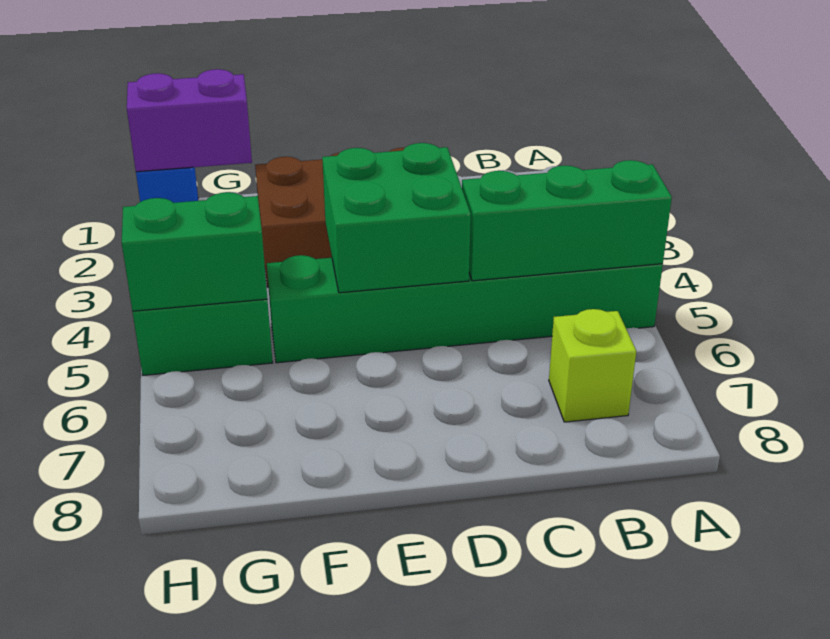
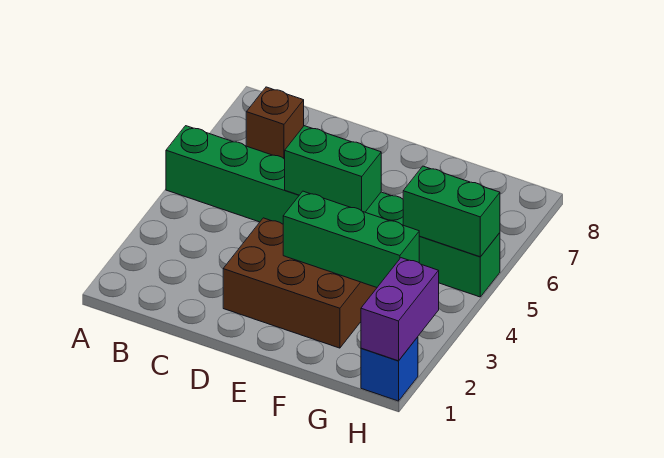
green 1x3 brick [462,160,672,281] -> green 1x3 brick moved to [283,191,419,287]
lime 1x1 brick [549,309,636,422] -> brown 1x1 brick [246,87,304,159]
green 2x2 brick [322,143,471,293] -> green 1x2 brick [285,126,381,212]
purple 1x2 brick [127,69,252,172] -> purple 1x2 brick turned to [361,258,439,361]

